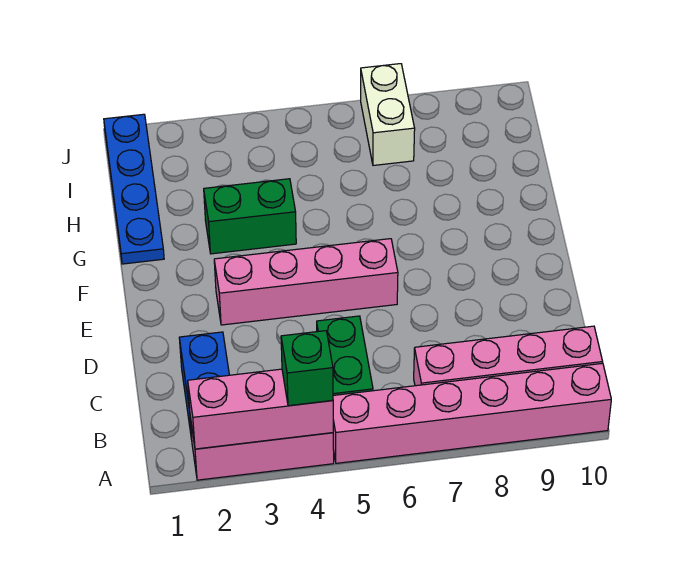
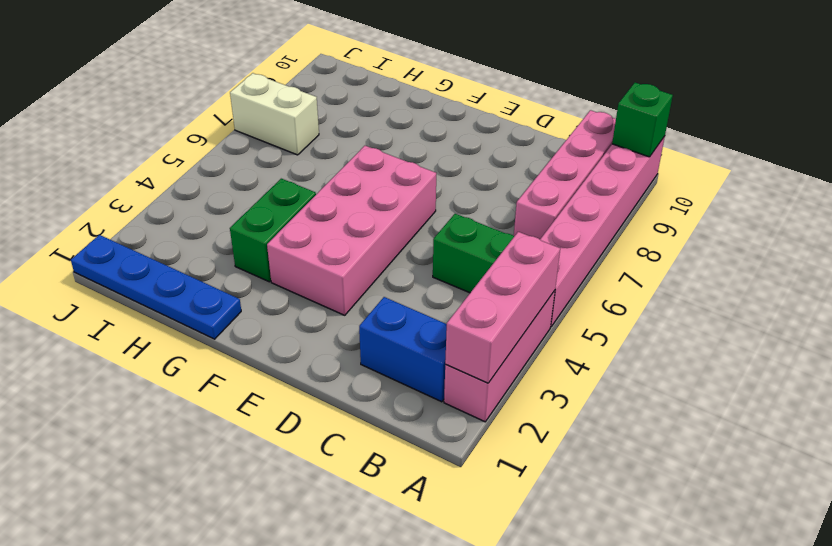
green 1x1 brick [281,331,333,406] -> green 1x1 brick moved to [612,83,673,157]
pink 1x4 brick [214,239,398,325] -> pink 2x4 brick [267,146,436,315]

